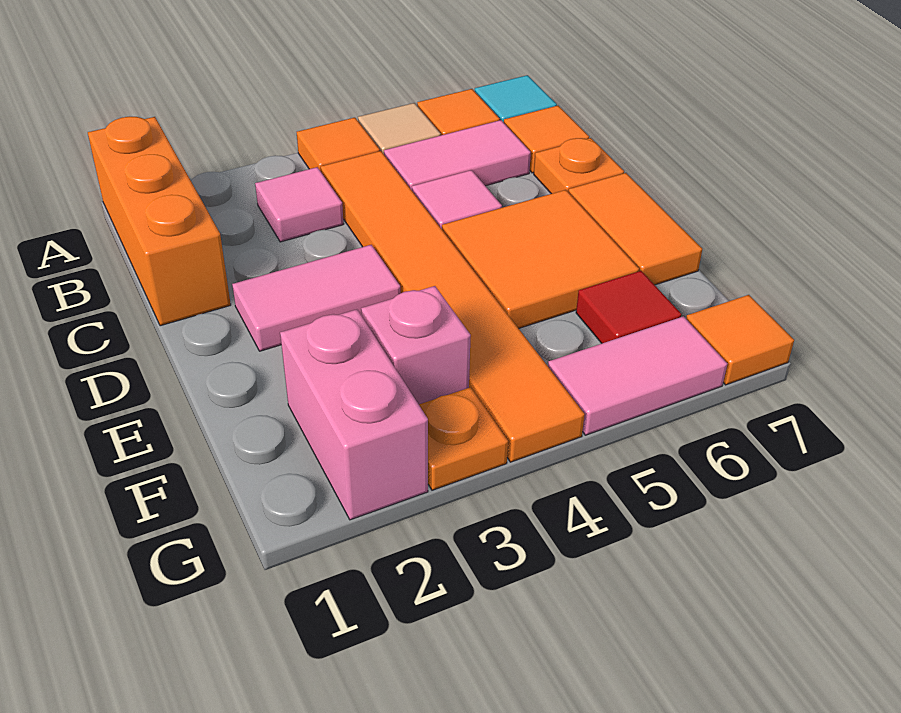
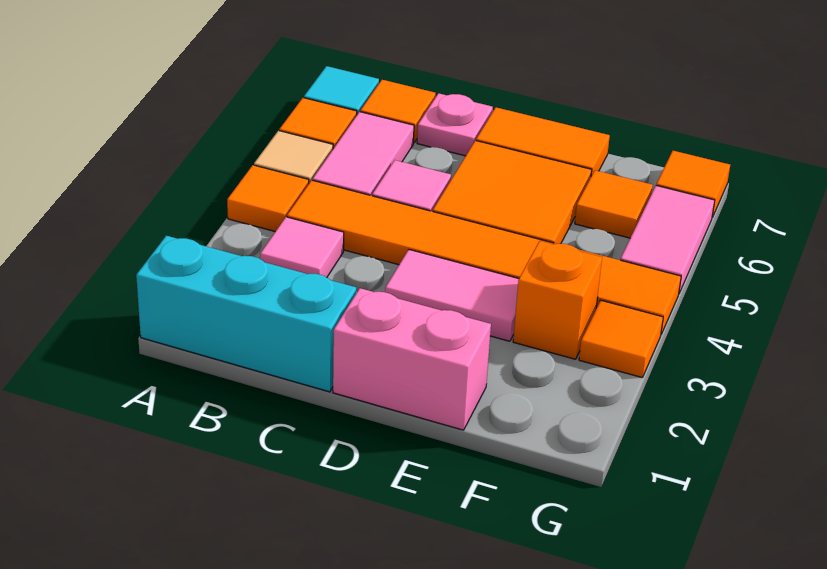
orange 1x3 brick [88,117,231,326] -> cyan 1x3 brick [136,236,356,392]
orange 1x1 plate [534,138,624,194] -> pink 1x1 plate [417,93,493,156]
pink 1x2 tile [232,245,401,351] -> pink 1x2 tile turned to [385,250,519,341]
pink 1x2 brick [280,309,428,520] -> pink 1x2 brick moved to [333,288,491,430]
pink 1x1 brick [361,286,471,404] -> orange 1x1 brick [513,241,602,359]
red 1x1 tile [576,271,681,343] -> orange 1x1 tile [575,170,653,238]
orange 1x1 plate [419,387,508,490] -> orange 1x1 tile [579,300,663,377]

